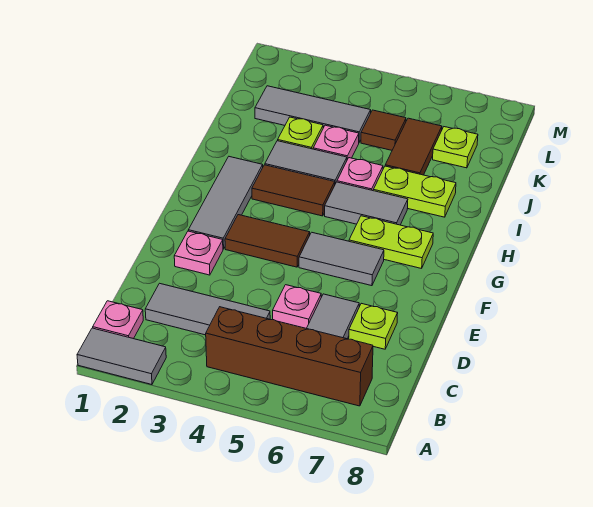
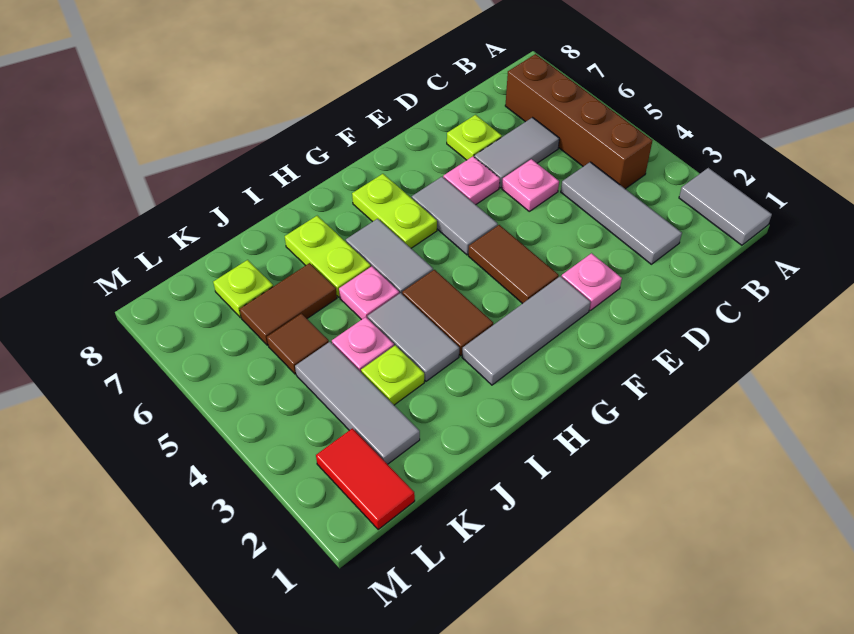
pink 1x1 plate [93,301,143,339] -> pink 1x1 plate moved to [443,156,500,205]
none -> red 1x2 tile [316,428,415,530]

